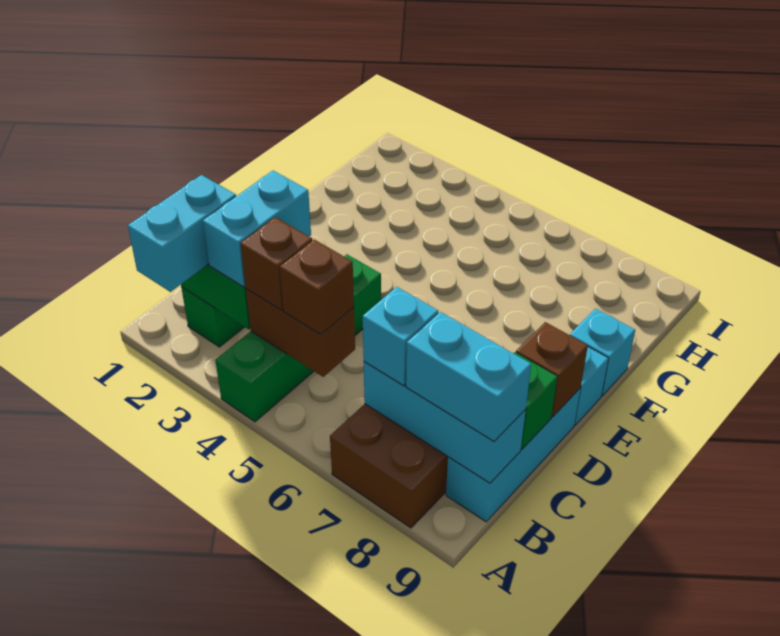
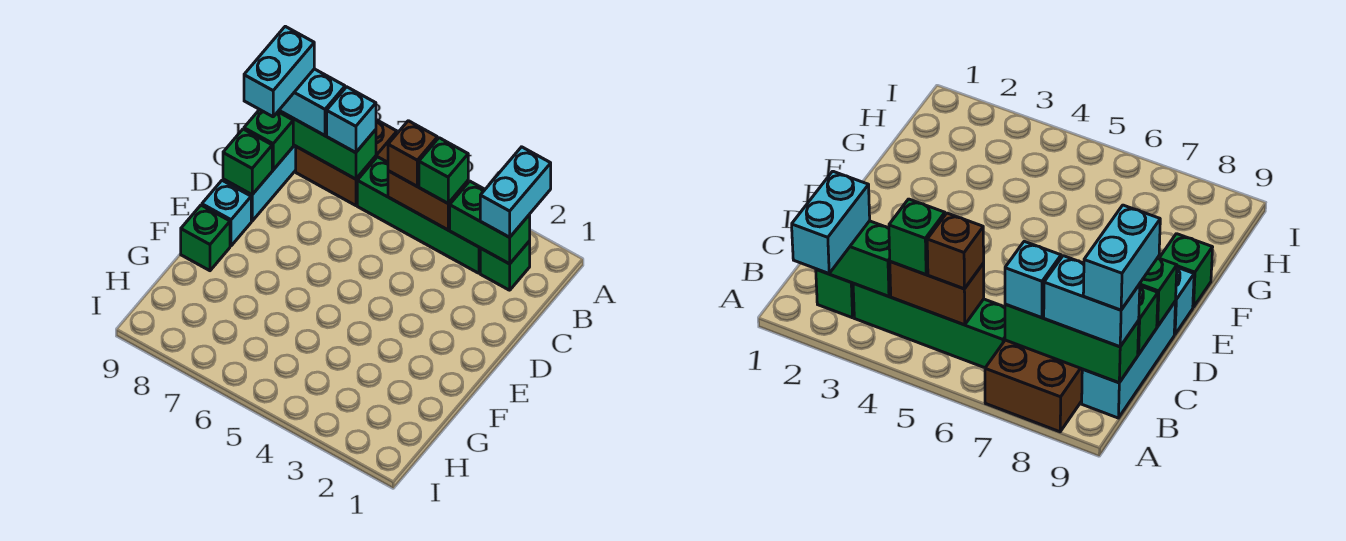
green 1x4 brick [215,254,381,422] -> green 1x4 brick turned to [357,157,480,273]
cyan 1x2 brick [203,171,311,287] -> cyan 1x2 brick moved to [244,26,314,117]
brown 1x1 brick [240,217,312,310] -> green 1x1 brick [419,138,468,203]
cyan 1x3 brick [364,362,526,483] -> green 1x3 brick [278,111,376,179]
brown 1x1 brick [516,322,588,417] -> green 1x1 brick [223,129,272,195]
cyan 1x1 brick [570,309,635,396] -> green 1x1 brick [181,205,230,271]

